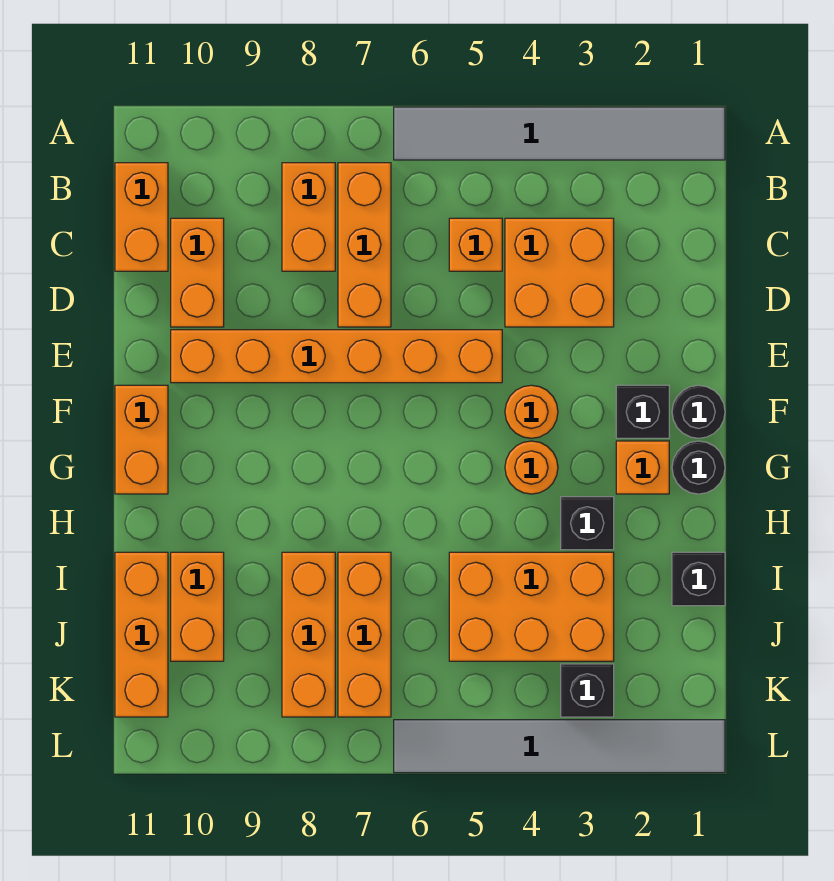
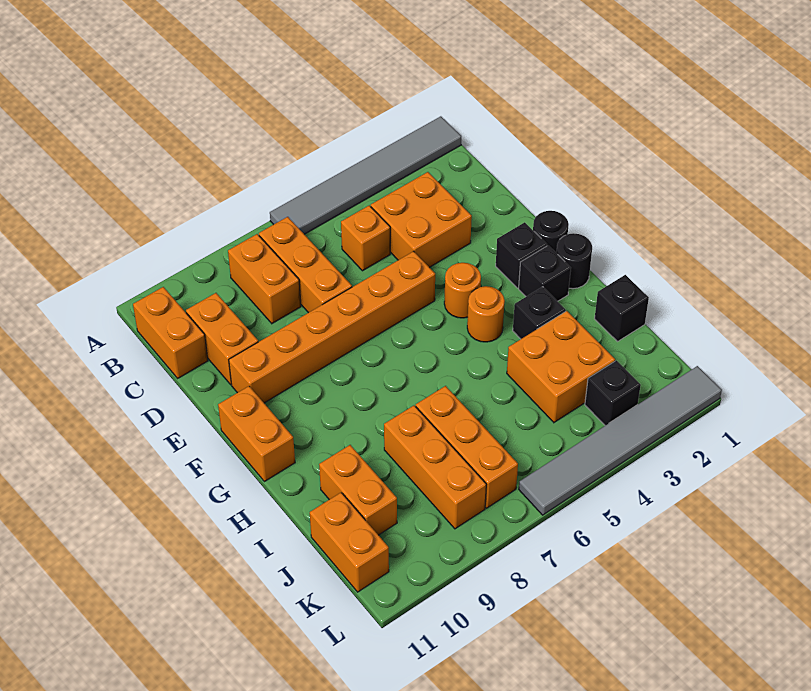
orange 1x1 brick [616,441,669,494] -> black 1x1 brick [519,246,571,301]
orange 2x3 brick [449,552,614,661] -> orange 2x2 brick [507,311,615,422]
orange 1x3 brick [115,552,168,717] -> orange 1x2 brick [310,493,389,592]

